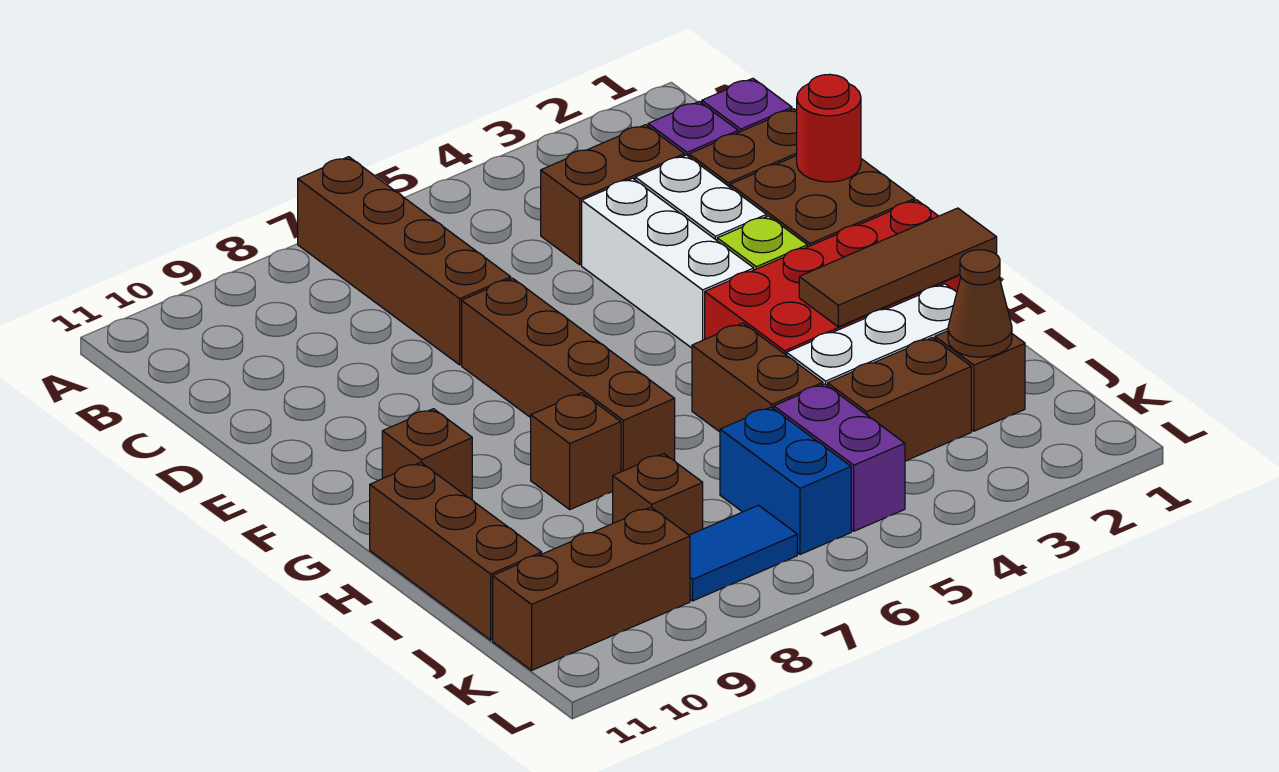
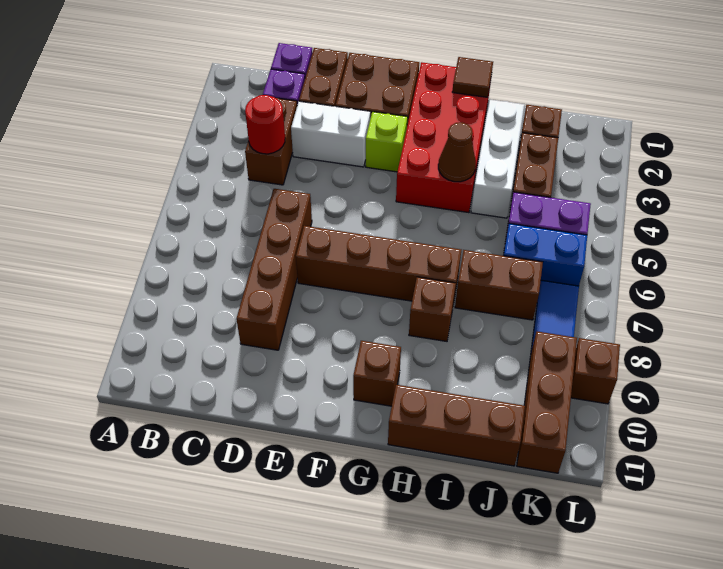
brown 1x4 brick [298,157,511,365] -> brown 1x4 brick turned to [236,189,312,350]
white 1x3 brick [582,178,754,348] -> none
red 1x1 round brick [797,74,861,182] -> red 1x1 round brick moved to [245,95,285,154]
brown 1x3 tile [799,208,997,327] -> brown 1x1 tile [452,57,493,97]
brown 1x2 brick [692,323,823,432] -> brown 1x2 brick moved to [455,250,543,320]
brown 1x1 cone [948,250,1012,357] -> brown 1x1 cone moved to [438,123,476,182]
brown 1x1 brick [613,454,703,535] -> brown 1x1 brick moved to [571,338,620,404]

